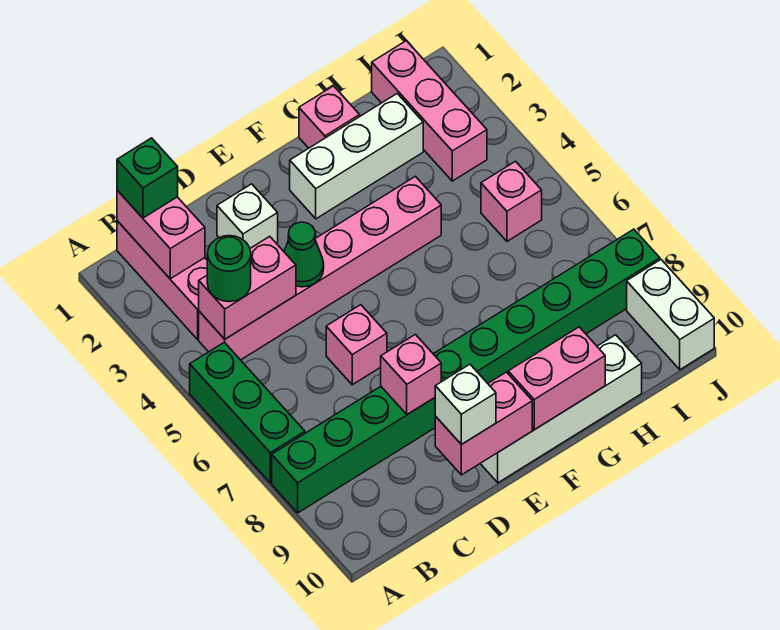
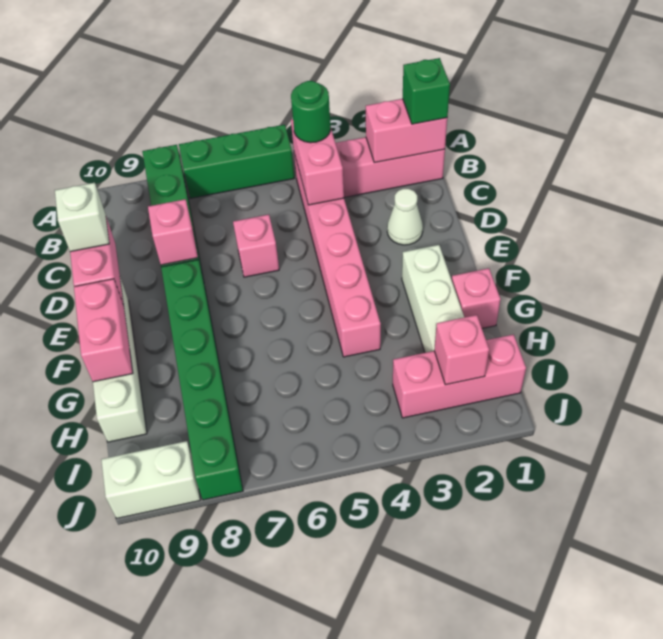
white 1x1 brick [217,184,278,248] -> white 1x1 cone [387,189,423,245]
green 1x1 cone [284,222,324,287] -> none
pink 1x1 brick [481,161,542,241] -> pink 1x1 brick moved to [434,315,489,385]

